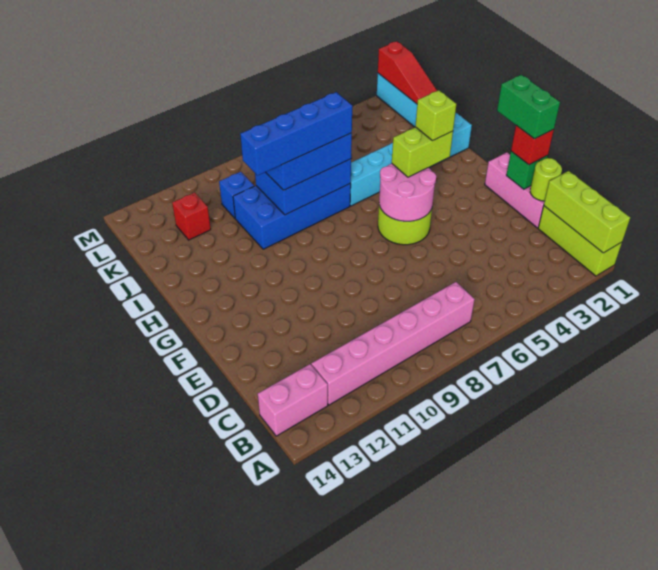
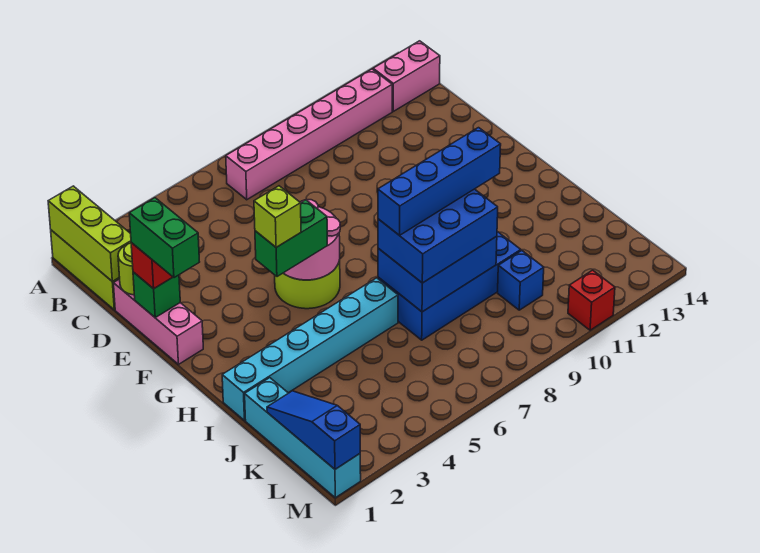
lime 1x2 brick [392,127,453,177] -> green 1x2 brick [255,200,328,277]
red 1x3 slope [378,41,437,104] -> blue 1x3 slope [267,391,360,469]
red 1x1 brick [172,192,211,240] -> red 1x1 brick moved to [568,270,615,330]

